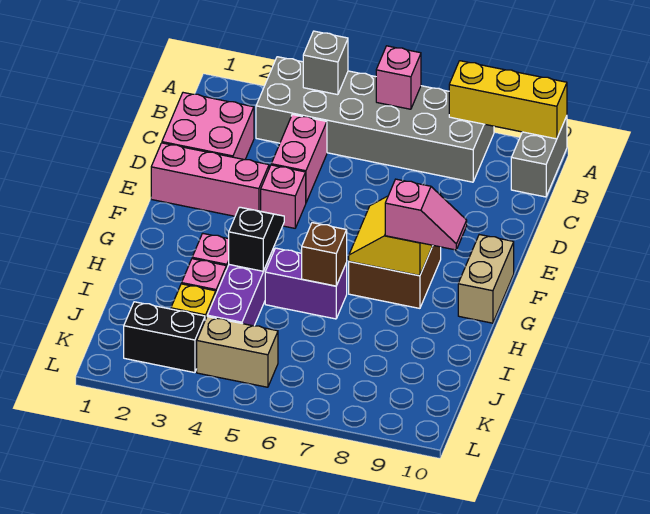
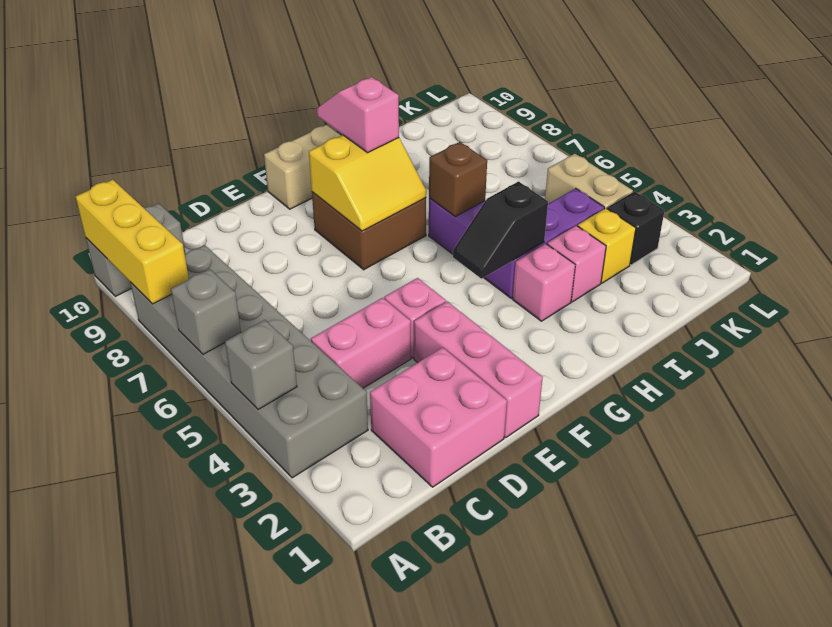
pink 1x1 brick [376,46,421,109] -> grey 1x1 brick [171,269,241,354]
black 1x2 brick [124,302,205,373] -> black 1x1 brick [607,191,664,265]

